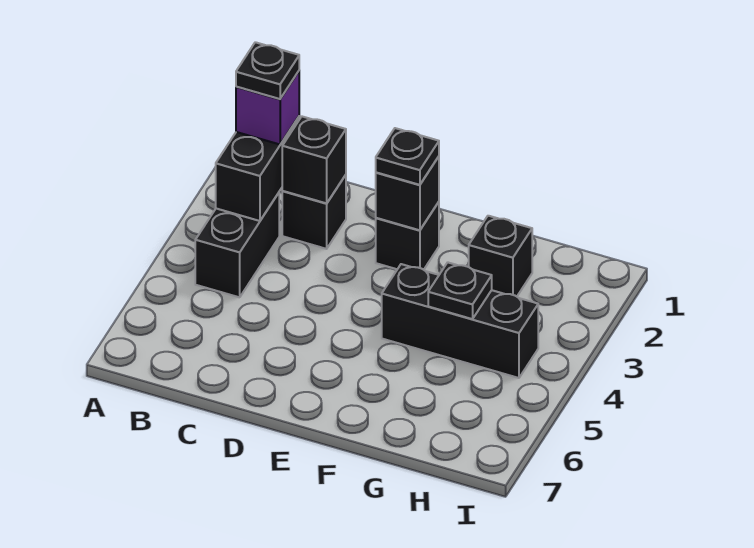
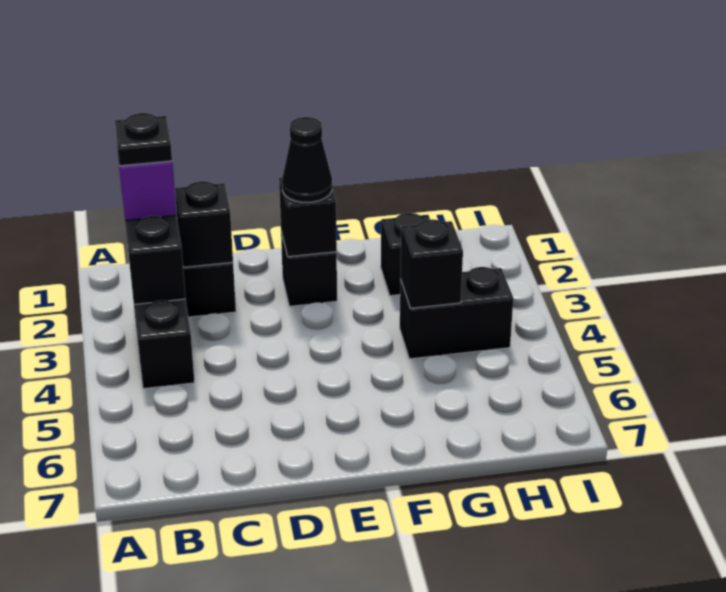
black 1x1 plate [376,128,439,185] -> black 1x1 cone [282,117,332,202]
black 1x3 brick [382,264,538,378] -> black 1x2 brick [400,267,513,359]
black 1x1 plate [428,262,492,319] -> black 1x1 brick [400,219,463,308]

